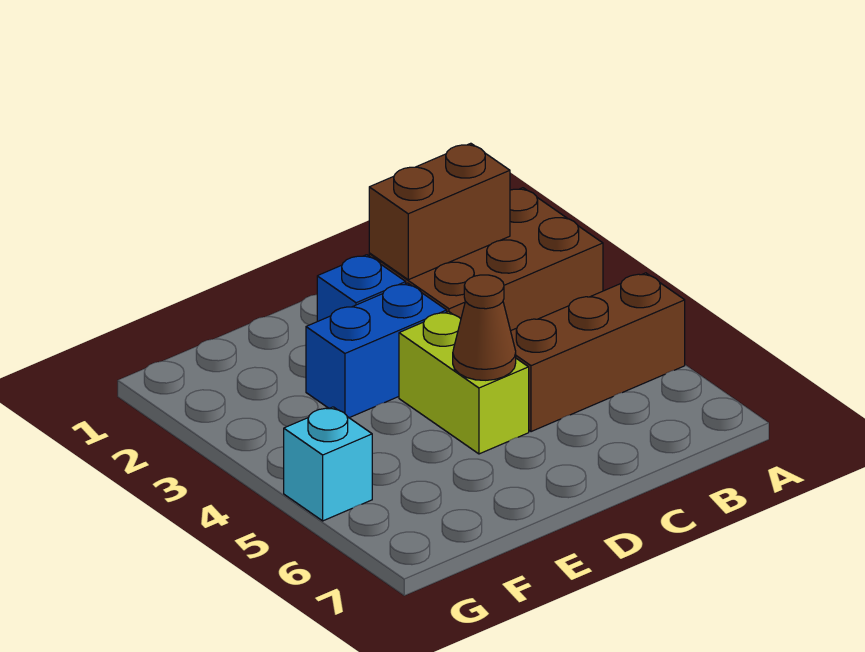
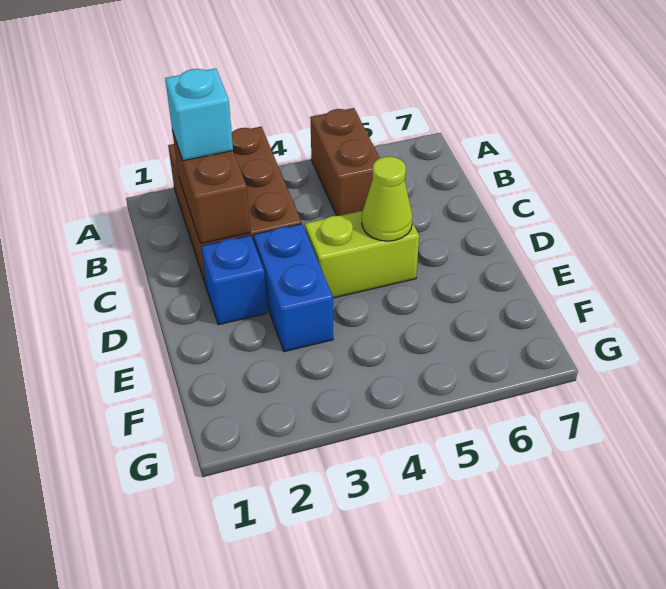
brown 1x3 brick [511,273,685,432] -> brown 1x2 brick [310,108,379,216]
brown 1x1 cone [453,275,516,380] -> lime 1x1 cone [362,156,413,241]
cyan 1x1 brick [284,407,372,521] -> cyan 1x1 brick moved to [165,68,233,161]

